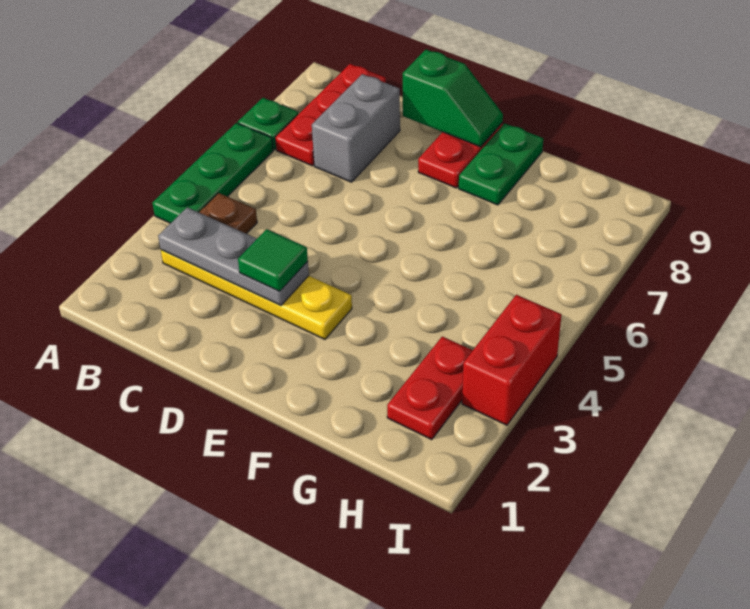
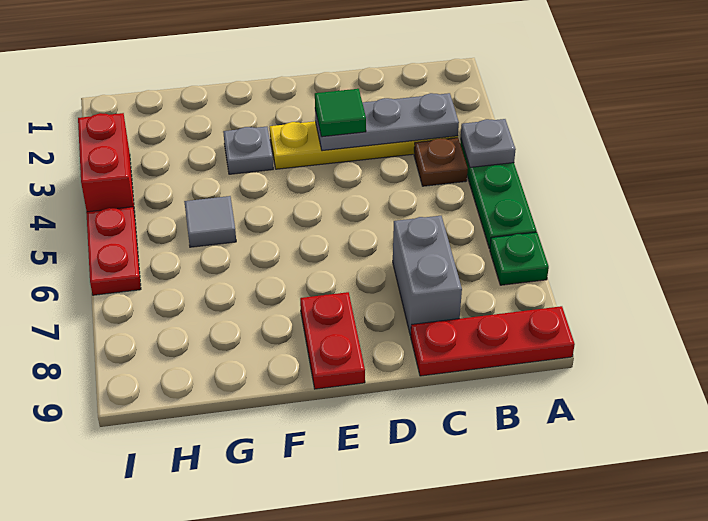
none -> grey 1x1 plate [461,119,516,167]
red 1x3 plate [275,64,386,166] -> red 1x3 plate turned to [410,306,575,376]
green 1x2 slope [403,50,503,147] -> none
none -> grey 1x1 plate [223,127,273,174]
green 1x2 plate [459,123,543,205] -> none
none -> grey 1x1 tile [184,196,236,247]
red 1x2 plate [387,336,473,440] -> red 1x2 plate moved to [86,207,141,295]

